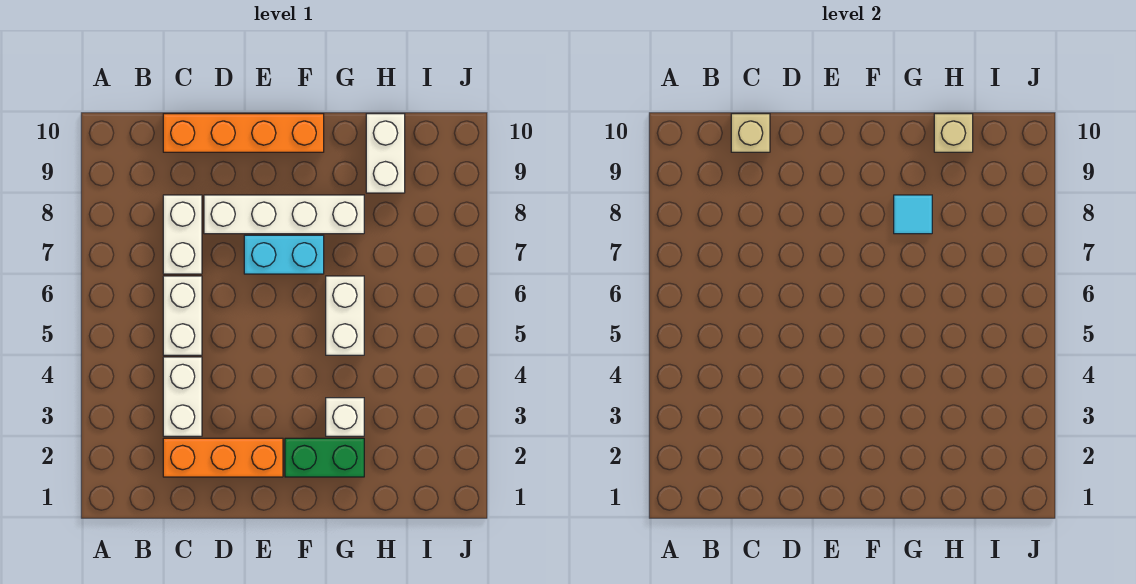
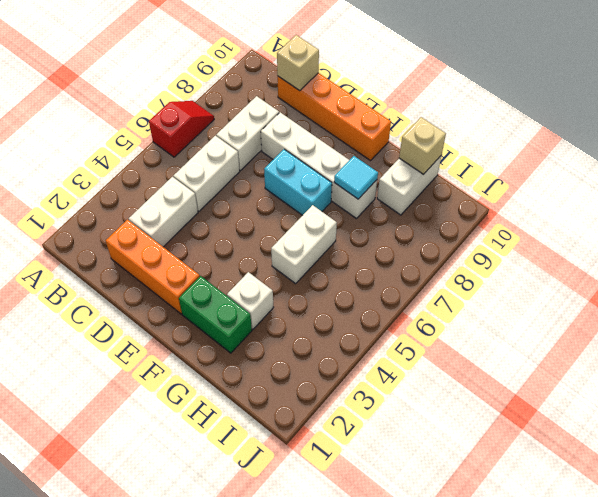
none -> red 1x2 slope [149,101,214,157]

